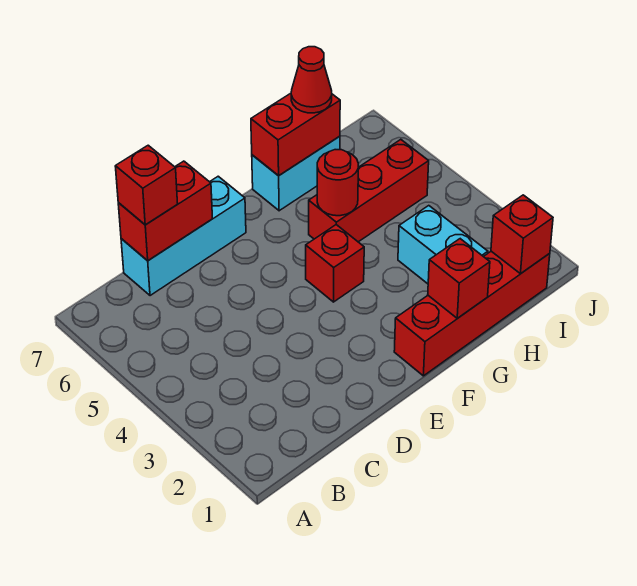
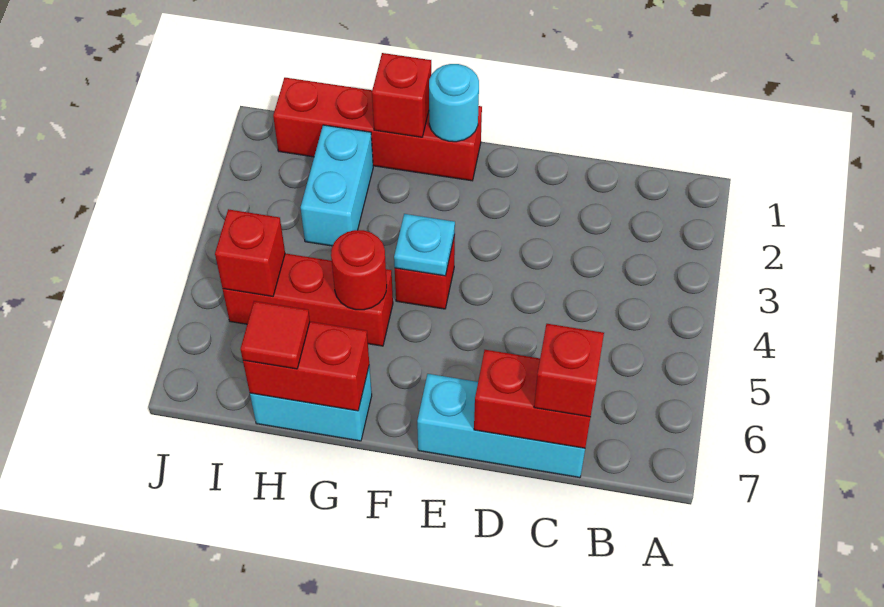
none -> cyan 1x1 round brick [429,64,479,142]
none -> cyan 1x1 plate [394,214,455,276]
red 1x1 cone [291,47,332,113] -> red 1x1 tile [240,301,310,369]
red 1x1 brick [491,195,553,274] -> red 1x1 brick moved to [215,209,285,297]

